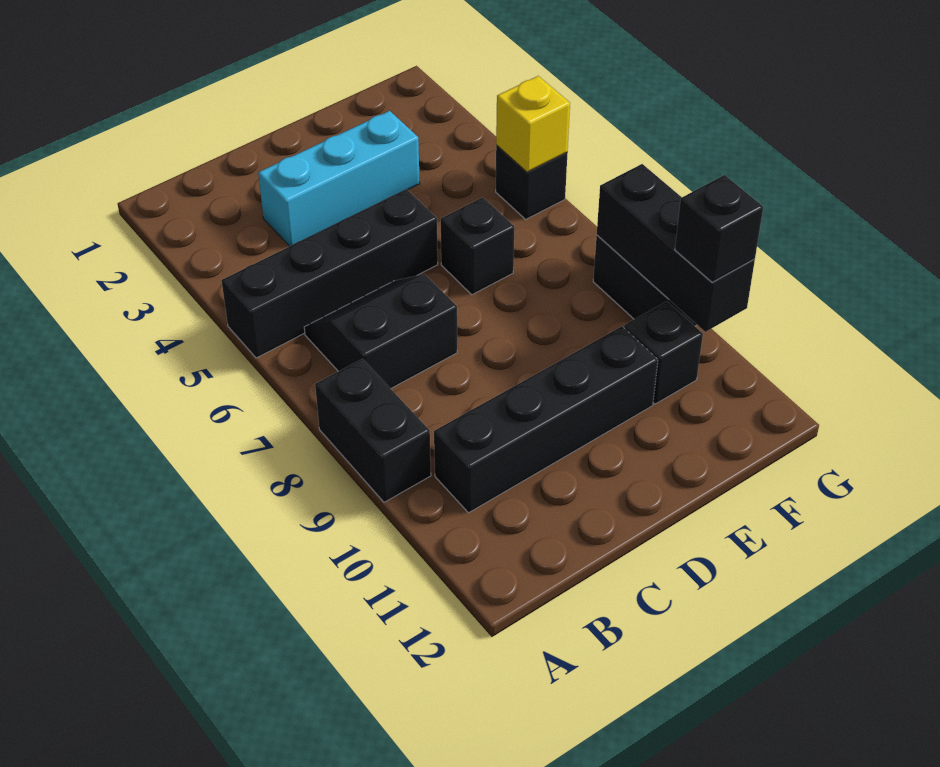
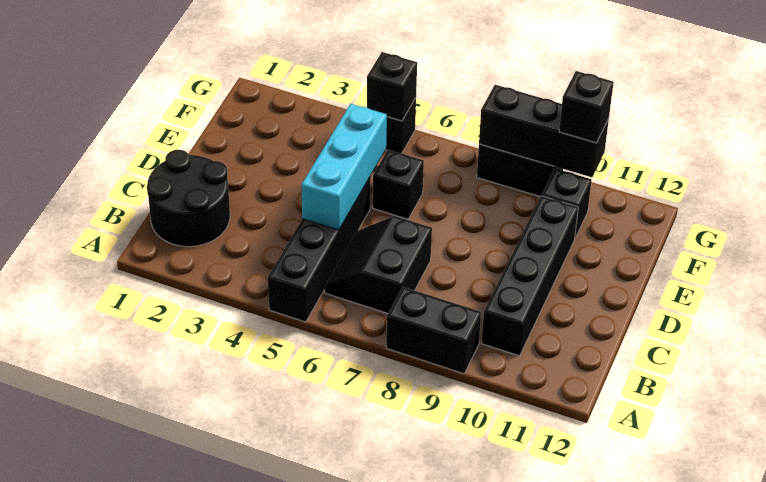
none -> black 2x2 round brick [147,150,230,247]
cyan 1x3 brick [258,111,420,246] -> cyan 1x3 brick moved to [301,104,387,230]
yellow 1x1 brick [496,76,570,172] -> black 1x1 brick [367,52,417,121]

